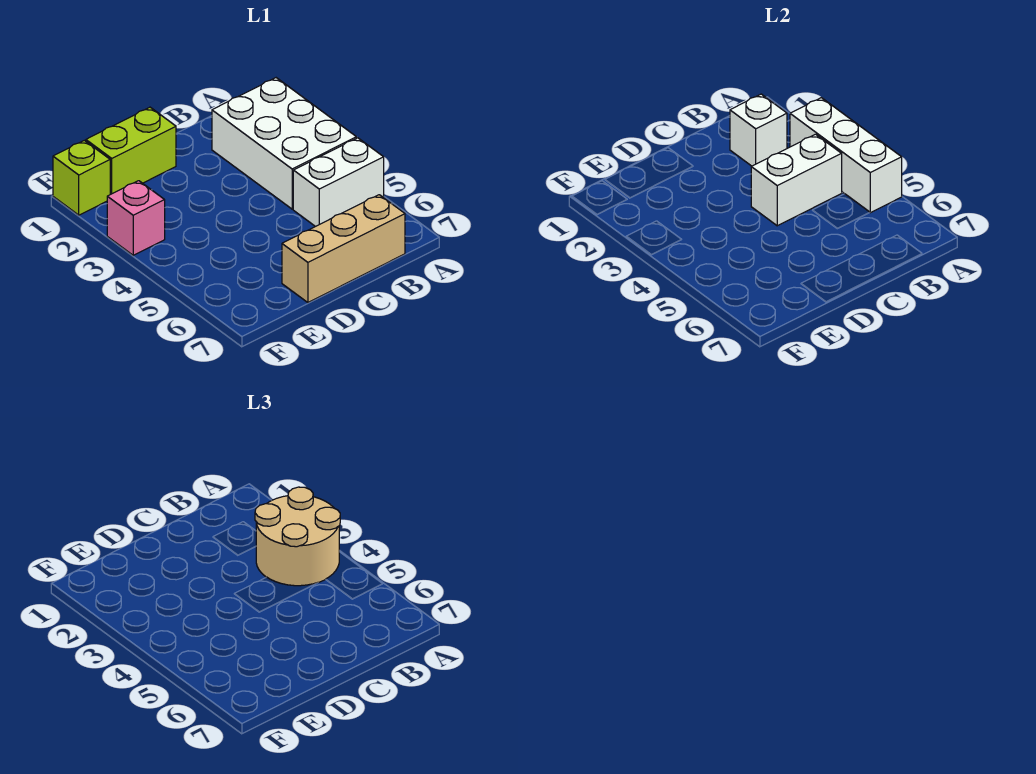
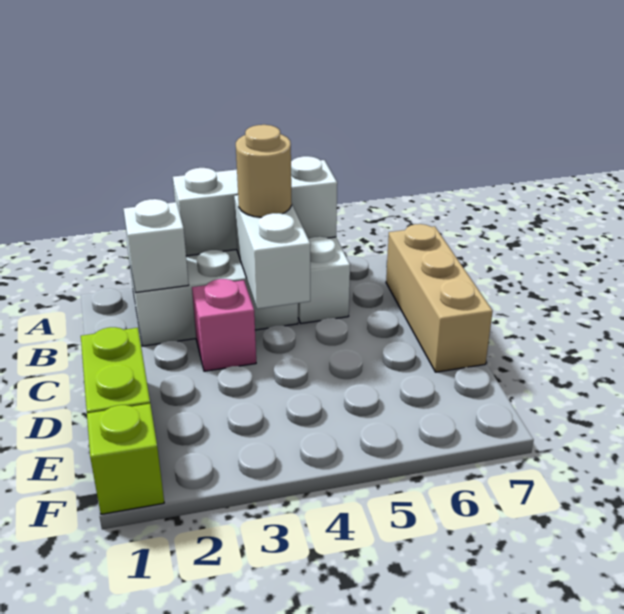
tan 2x2 round brick [255,487,340,586] -> tan 1x1 round brick [236,125,292,217]
pink 1x1 brick [107,181,165,255] -> pink 1x1 brick moved to [192,279,256,371]

